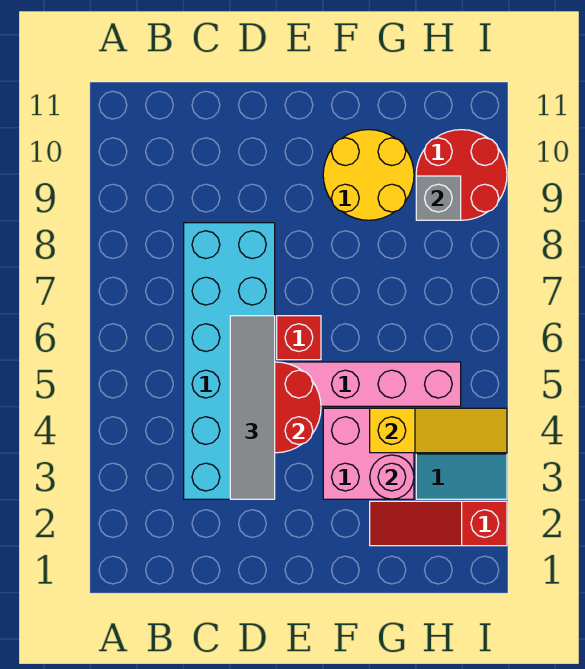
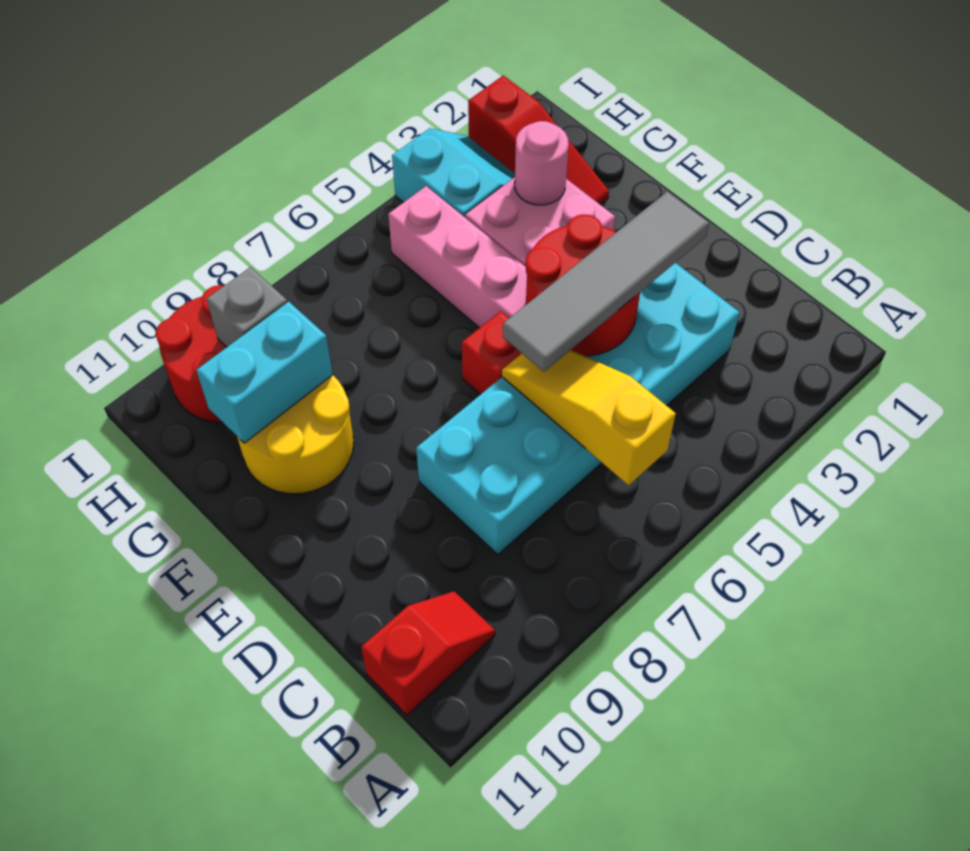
none -> red 1x2 slope [361,591,495,715]
yellow 1x3 slope [370,408,507,453] -> yellow 1x3 slope moved to [502,350,676,485]
none -> cyan 1x2 brick [197,302,333,443]

